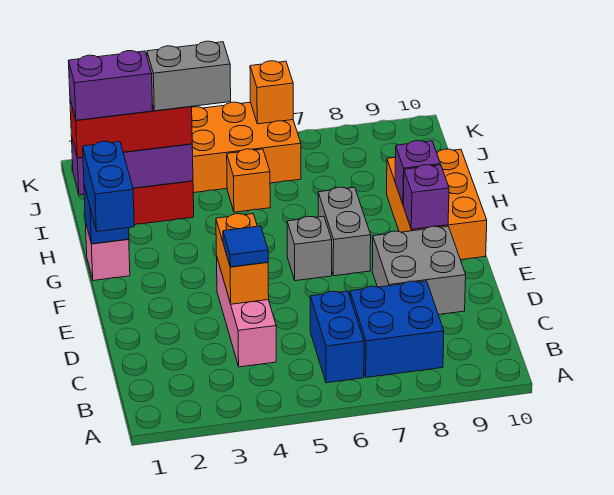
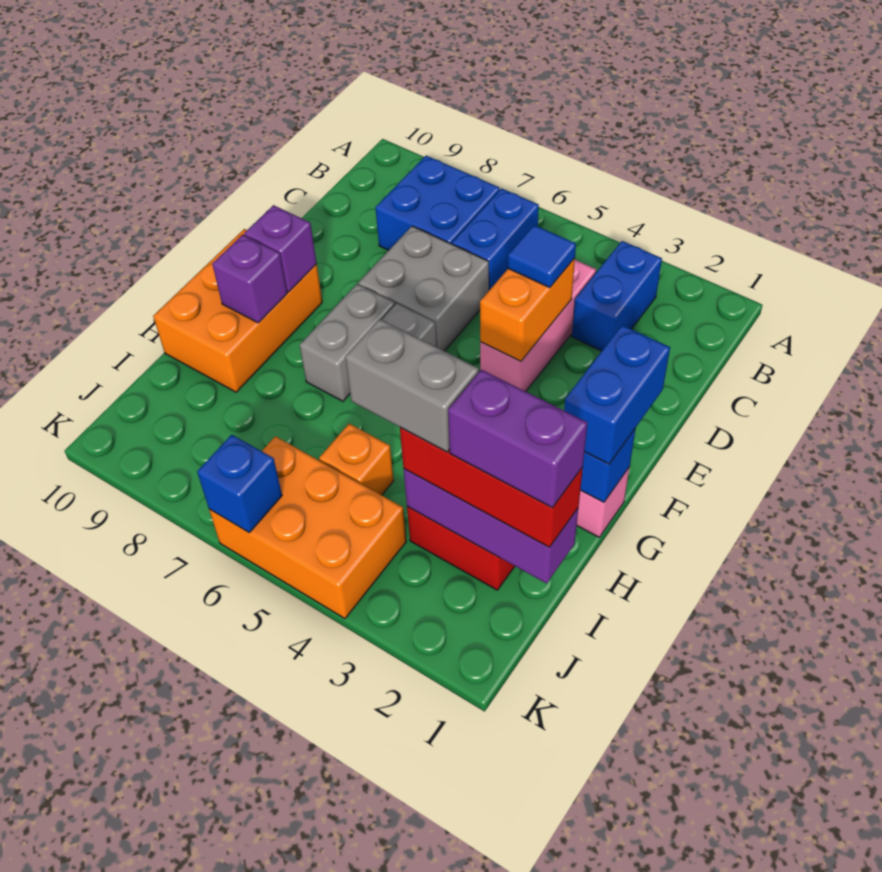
none -> blue 1x2 brick [572,241,662,351]
grey 2x2 brick [372,226,466,315] -> grey 2x2 brick moved to [359,226,489,351]
orange 1x1 brick [250,61,293,124] -> blue 1x1 brick [197,435,282,532]

